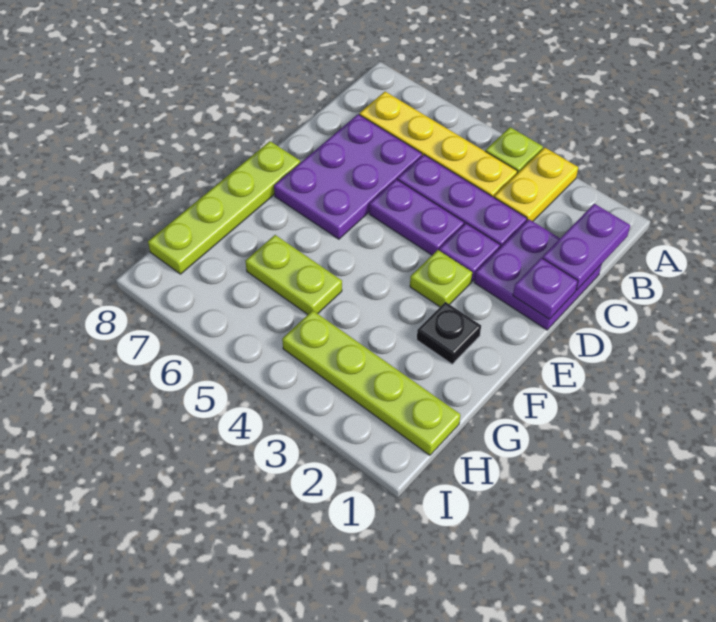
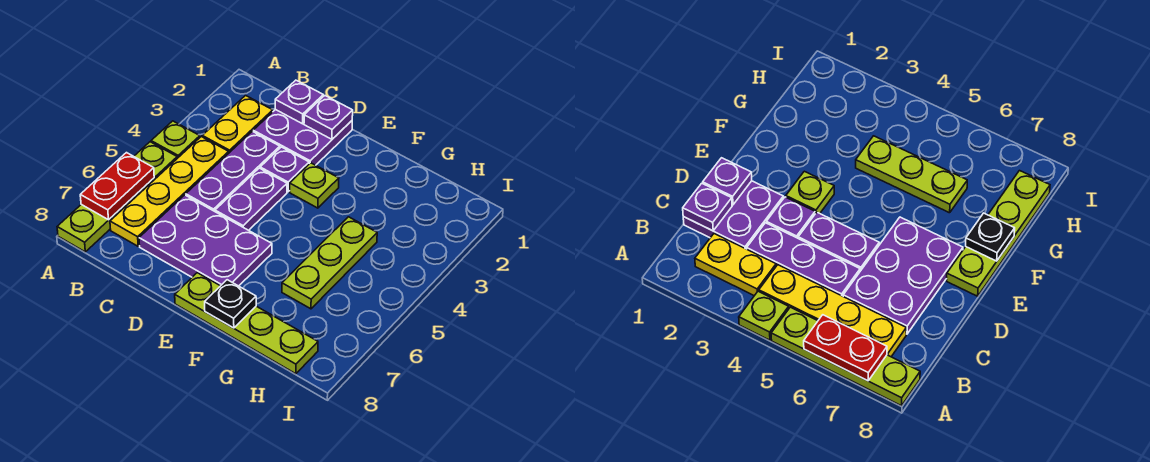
yellow 1x2 plate [494,147,578,221] -> yellow 1x2 plate turned to [202,95,273,153]
none -> red 1x2 plate [80,153,154,220]
purple 1x2 plate [542,204,630,290] -> purple 1x1 plate [275,80,323,124]
black 1x1 plate [417,302,481,364] -> black 1x1 plate moved to [205,280,256,328]
lime 1x2 plate [245,235,342,314] -> lime 1x3 plate [282,217,377,309]
lime 1x4 plate [282,310,460,455] -> lime 1x4 plate moved to [57,142,177,252]

